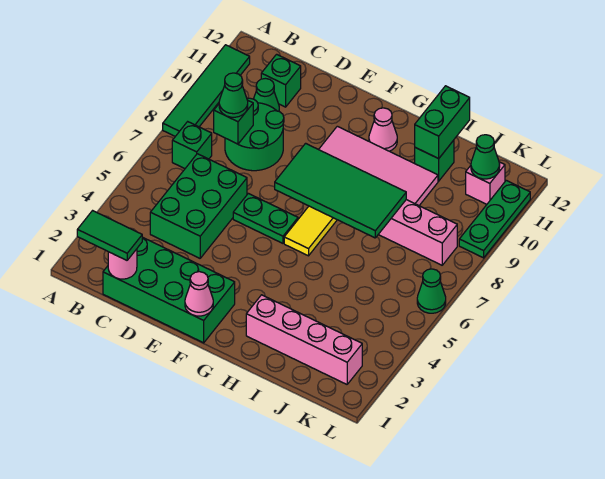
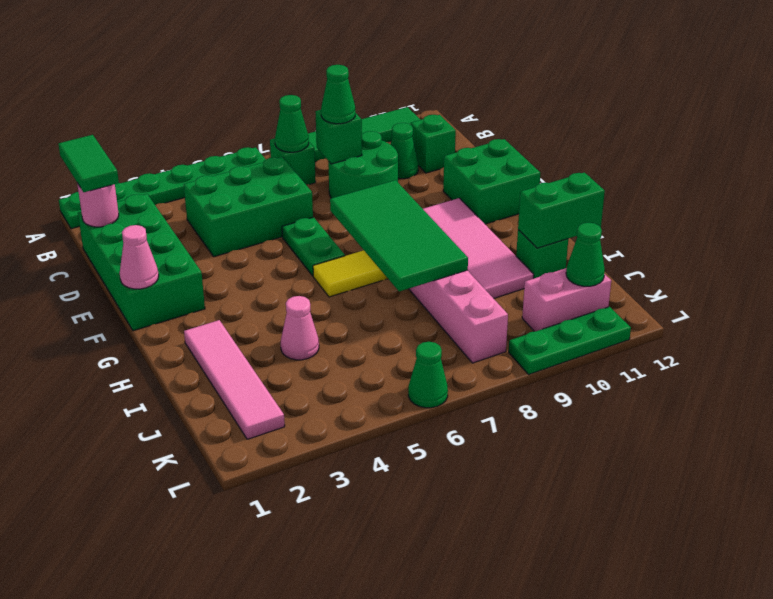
none -> green 1x6 plate [59,147,266,229]
none -> green 1x1 cone [275,95,309,152]
none -> green 2x2 brick [443,139,540,224]
pink 1x1 cone [369,108,397,151] -> pink 1x1 cone moved to [281,296,319,360]
pink 1x4 brick [246,295,362,384] -> pink 1x4 tile [184,320,285,439]
pink 1x1 brick [466,162,505,204] -> pink 1x2 brick [522,268,611,331]

